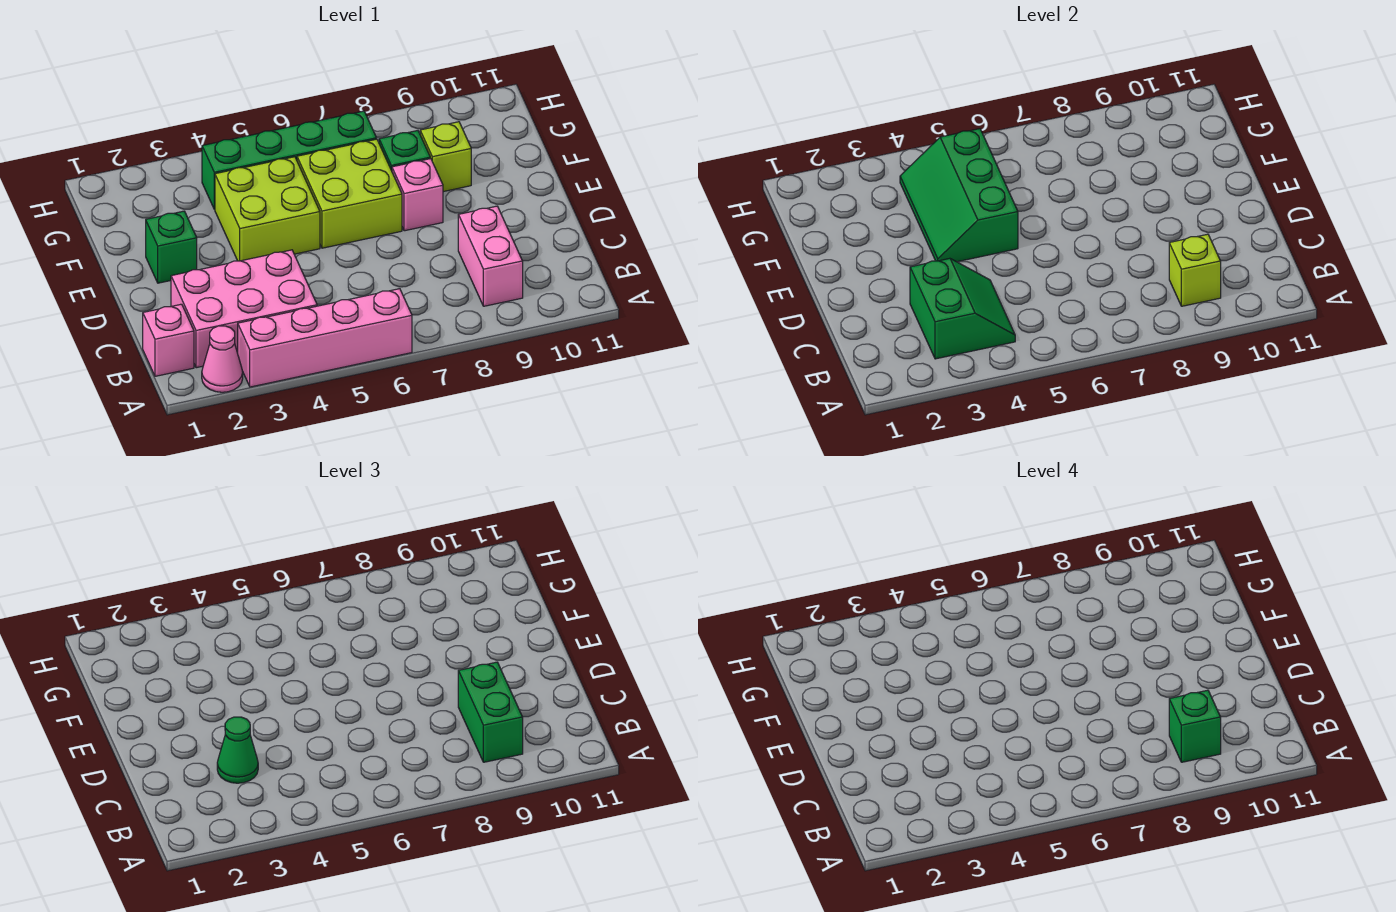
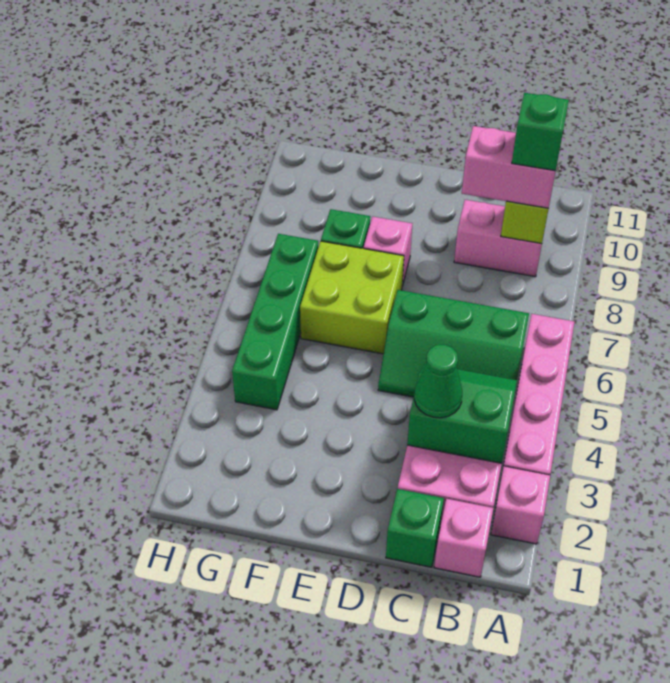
pink 1x1 cone [202,326,243,392] -> pink 1x1 brick [491,466,550,544]
green 1x2 brick [458,662,523,762] -> pink 1x2 brick [462,126,556,208]
green 1x1 brick [146,211,197,283] -> green 1x1 brick moved to [386,489,444,567]
lime 2x2 brick [215,157,320,261] -> none
green 2x3 slope [900,129,1018,262] -> green 2x3 slope moved to [378,290,529,397]
lime 1x1 brick [420,122,471,192] -> none

